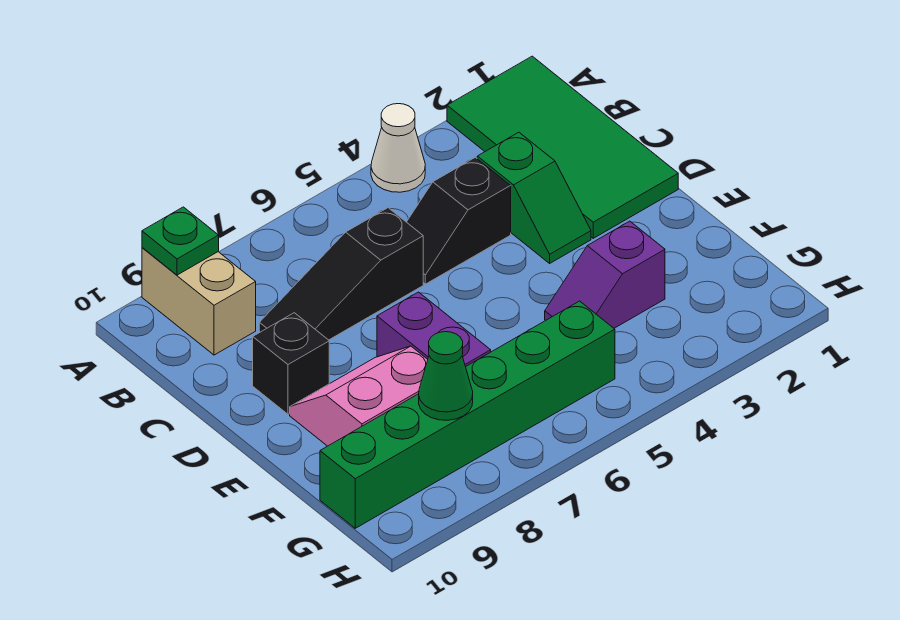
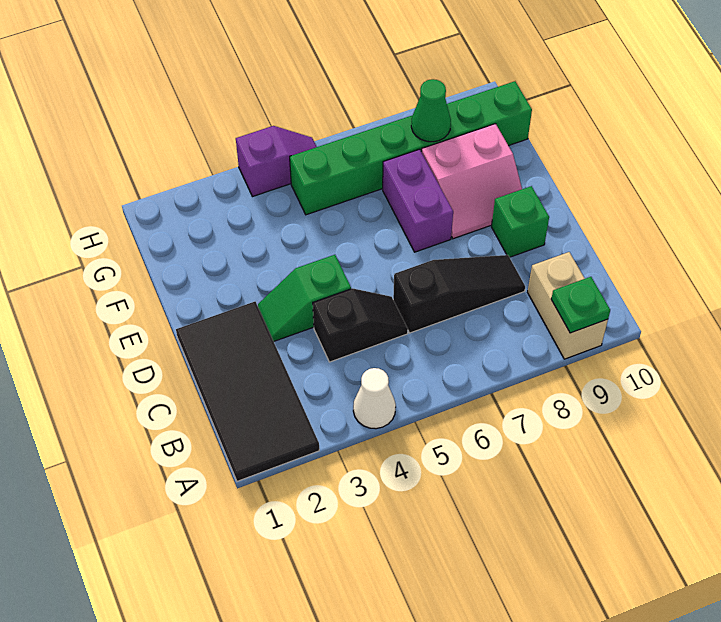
green 2x4 tile [447,56,678,238] -> black 2x4 tile [176,302,319,481]
green 1x2 slope [477,132,591,263] -> green 1x2 slope turned to [258,255,351,341]
black 1x1 brick [253,313,329,414] -> green 1x1 brick [492,186,549,257]
purple 1x2 slope [545,221,665,328] -> purple 1x2 slope moved to [236,126,317,197]

